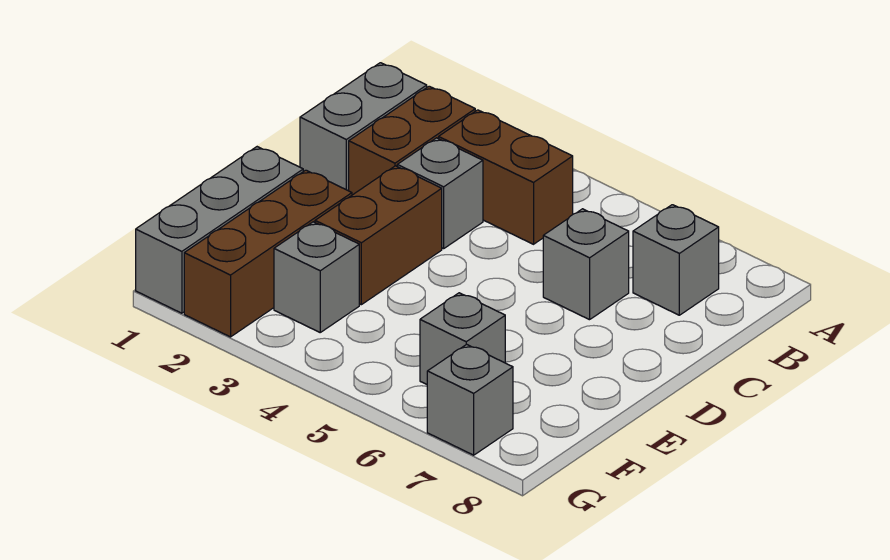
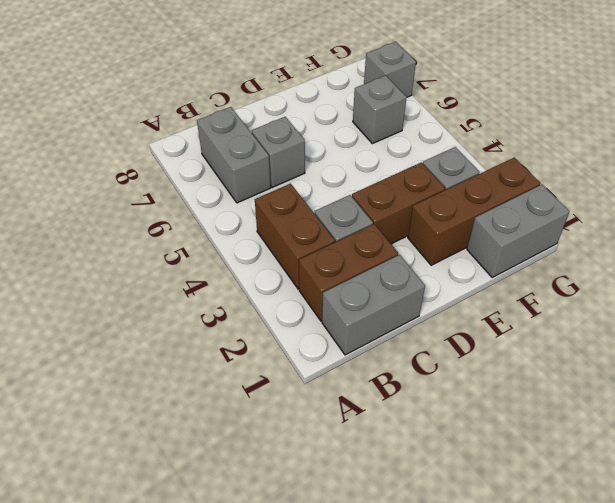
grey 1x1 brick [633,205,719,315] -> grey 1x2 brick [197,107,270,203]
grey 1x3 brick [136,147,303,313] -> grey 1x2 brick [467,185,570,277]

